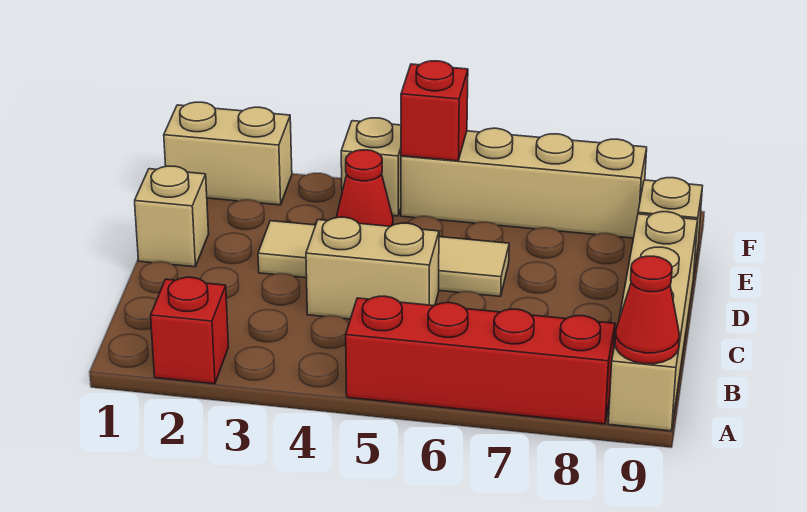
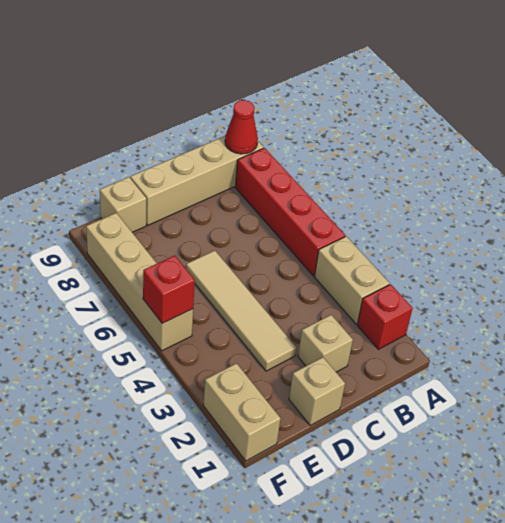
tan 1x2 brick [306,217,439,319] -> tan 1x2 brick moved to [314,236,390,324]
red 1x1 cone [336,150,393,226] -> none
tan 1x1 brick [341,118,401,216] -> tan 1x1 brick moved to [298,315,353,372]

